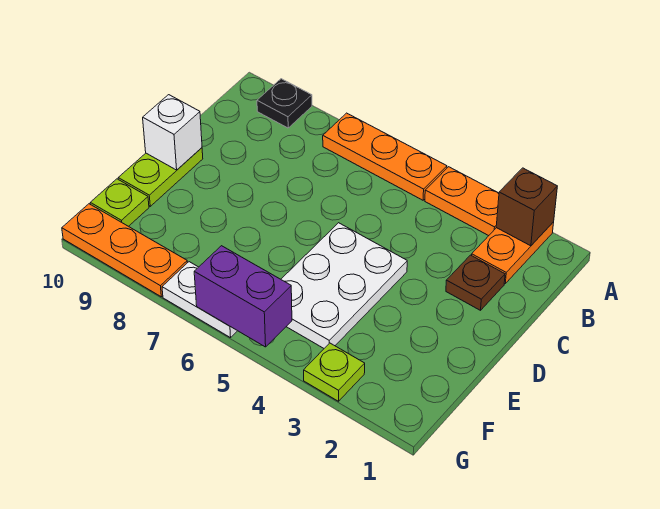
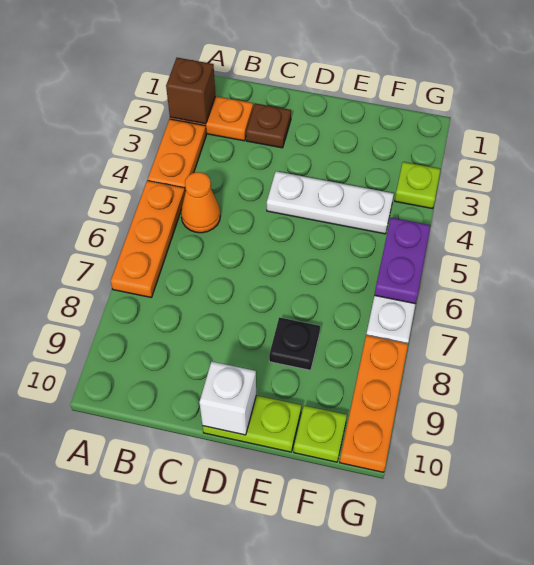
black 1x1 plate [257,79,312,128] -> black 1x1 plate moved to [269,317,320,370]
none -> orange 1x1 cone [181,172,220,233]
white 2x3 plate [281,223,407,348] -> white 1x3 plate [267,171,394,234]
purple 1x2 brick [194,246,292,347] -> purple 1x2 plate [374,218,431,304]

